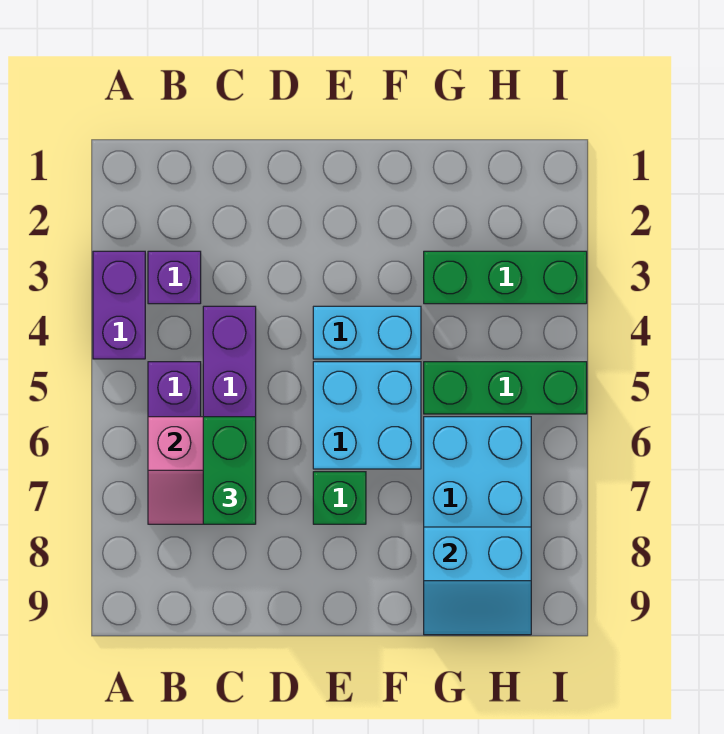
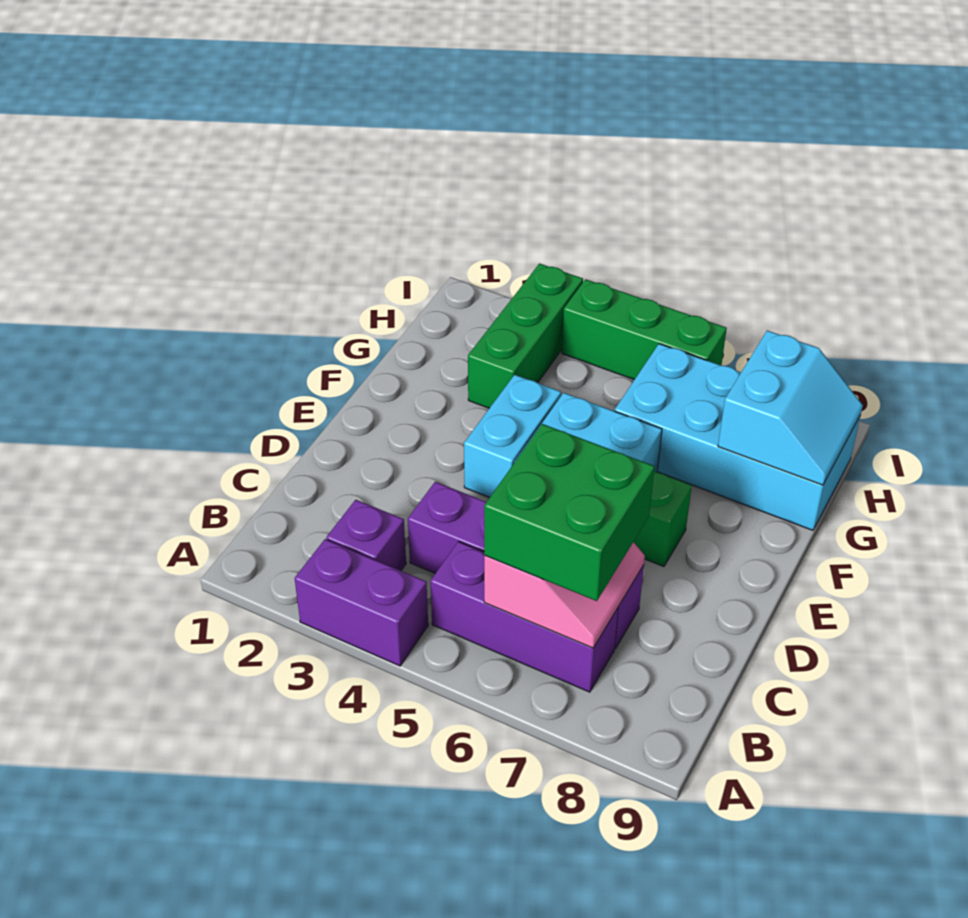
green 1x2 brick [203,417,256,524] -> green 2x2 brick [484,424,654,601]
green 1x3 brick [424,362,587,414] -> green 1x3 brick turned to [562,279,727,380]

